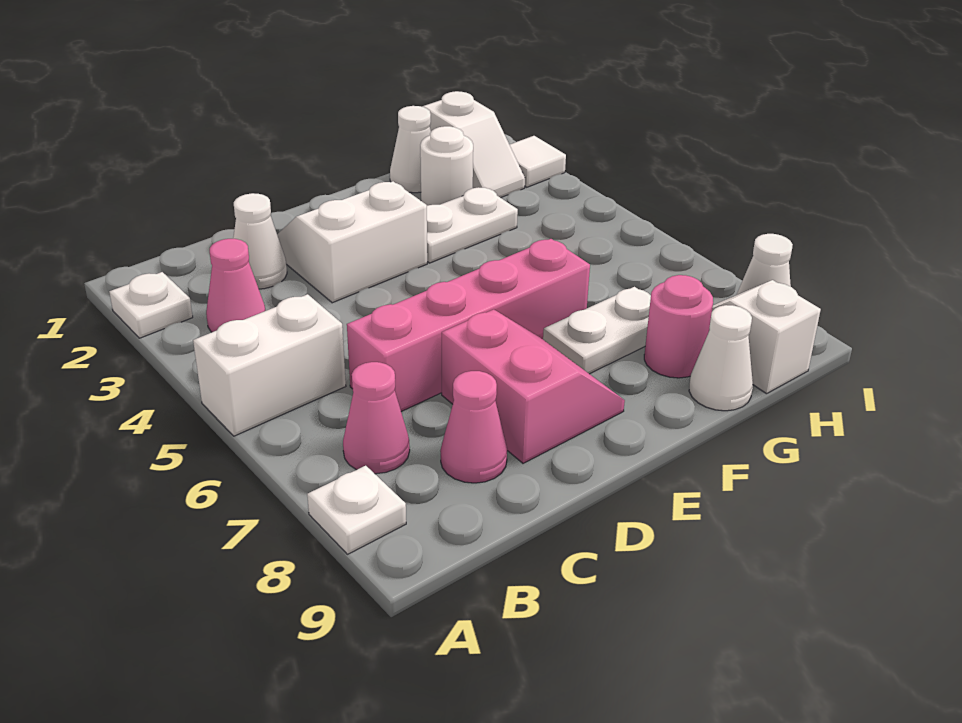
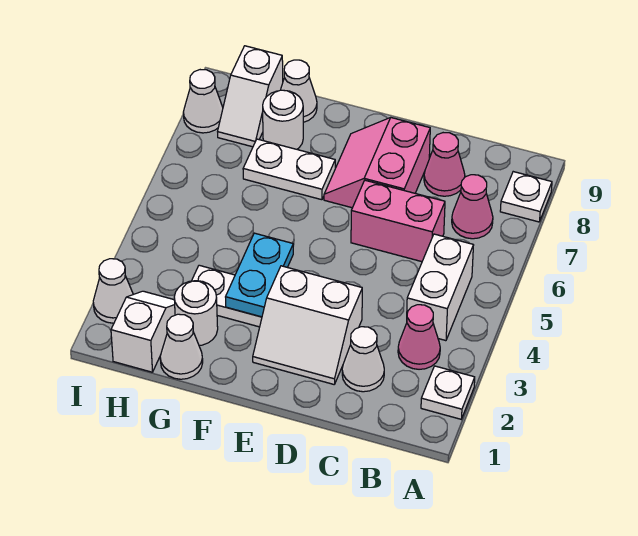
white 1x2 brick [193,294,346,436] -> white 1x2 brick turned to [407,234,474,341]
pink 1x4 brick [347,239,590,412] -> pink 1x2 brick [351,180,445,262]
none -> cyan 1x2 plate [226,233,293,317]
pink 1x1 round brick [644,275,713,378] -> white 1x1 round brick [263,90,303,149]
white 1x1 tile [510,136,566,187] -> white 1x1 cone [93,259,133,323]

